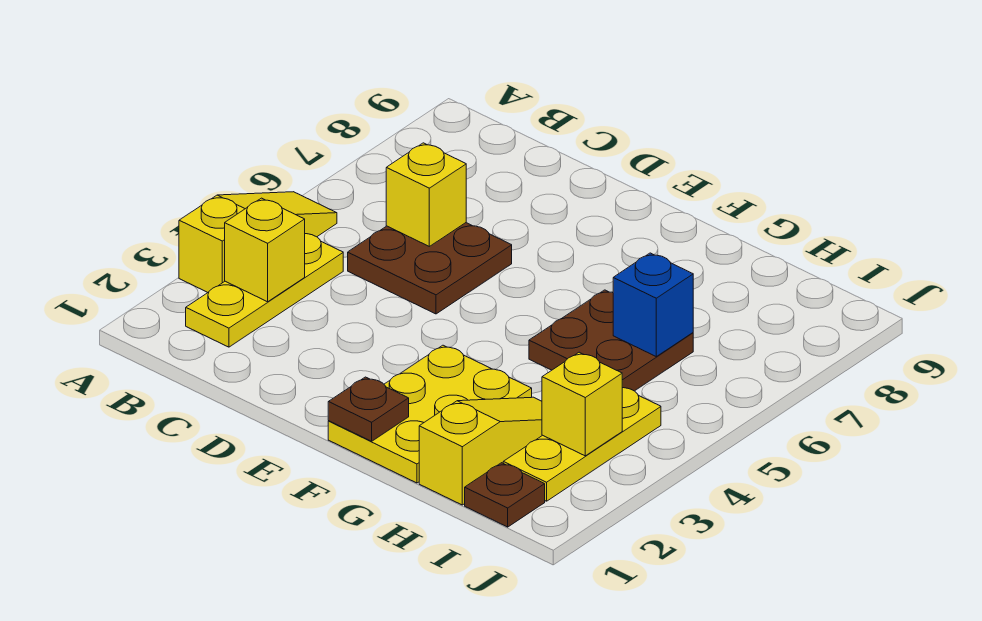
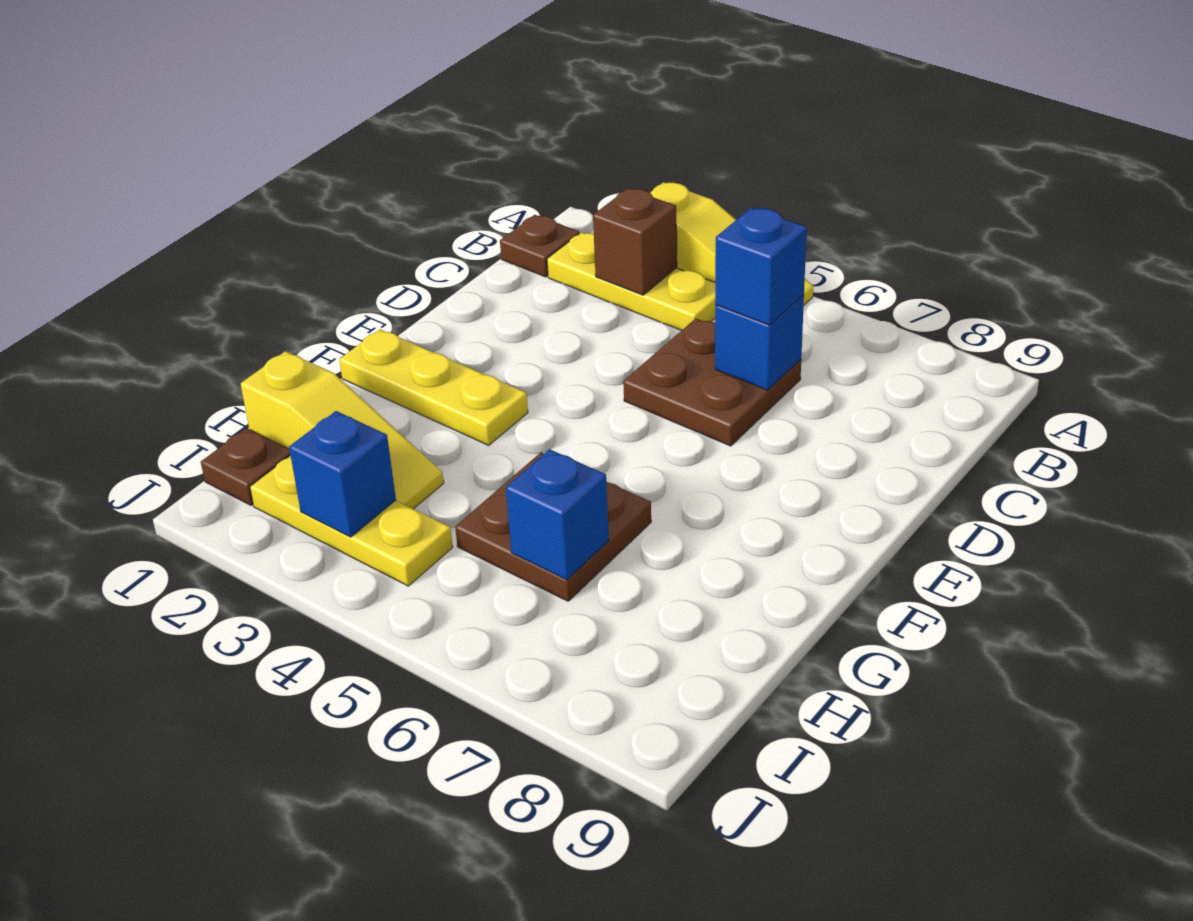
yellow 1x1 brick [225,198,305,302] -> brown 1x1 brick [593,188,677,295]
yellow 1x1 brick [386,143,466,246] -> blue 1x1 brick [715,295,804,390]
none -> blue 1x1 brick [715,208,807,325]
yellow 2x3 plate [328,345,532,483] -> yellow 1x3 plate [339,329,528,445]
brown 1x1 plate [328,377,409,441] -> brown 1x1 plate moved to [500,215,579,277]
yellow 1x1 brick [542,352,622,456] -> blue 1x1 brick [289,411,396,537]

